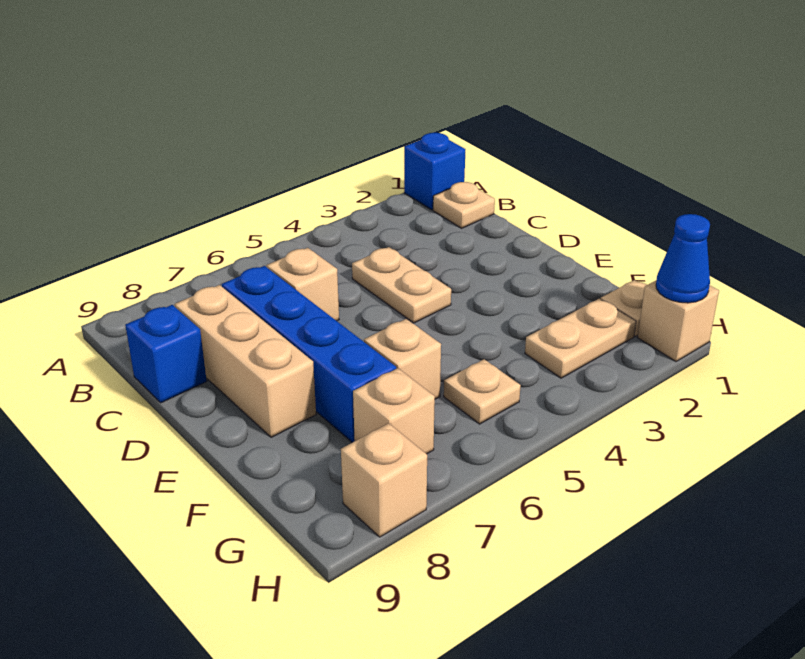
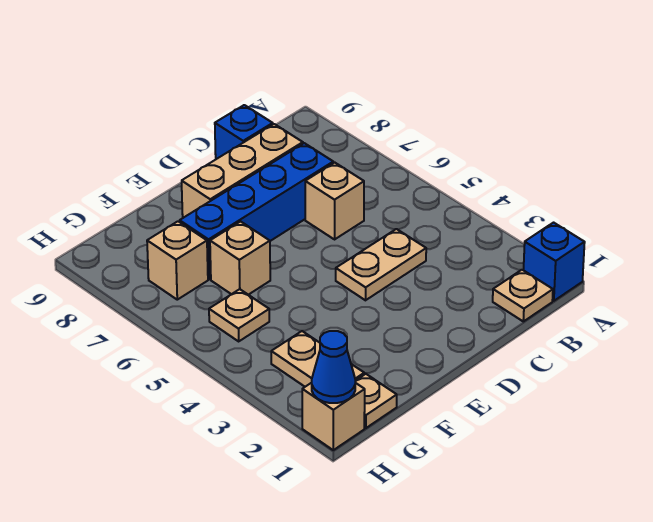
tan 1x1 brick [341,423,427,537] -> none

